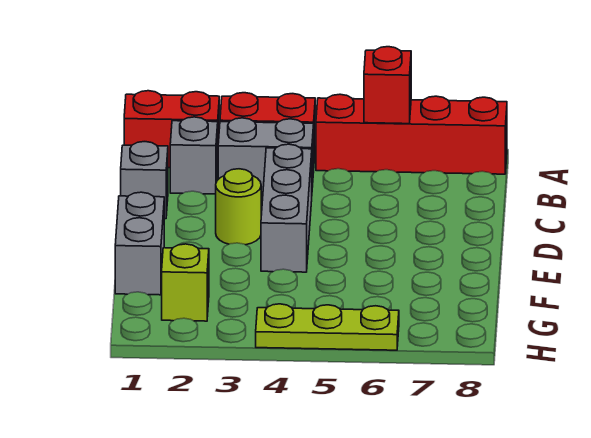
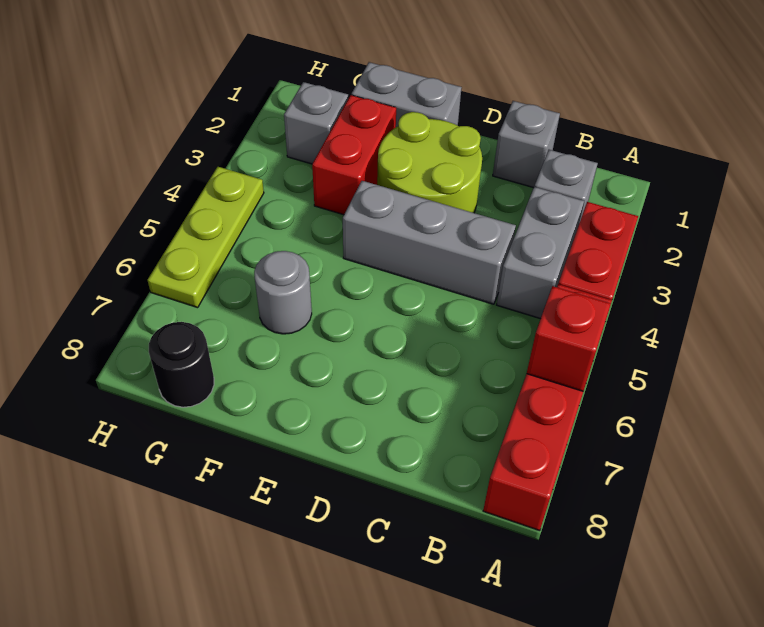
red 1x2 brick [124,91,219,168] -> red 1x2 brick moved to [312,95,396,215]
lime 1x1 round brick [216,169,261,245] -> lime 2x2 round brick [377,112,482,213]
none -> grey 1x1 round brick [254,251,312,334]
lime 1x1 brick [162,244,209,321] -> grey 1x1 brick [284,82,348,164]
none -> black 1x1 round brick [149,322,214,407]

